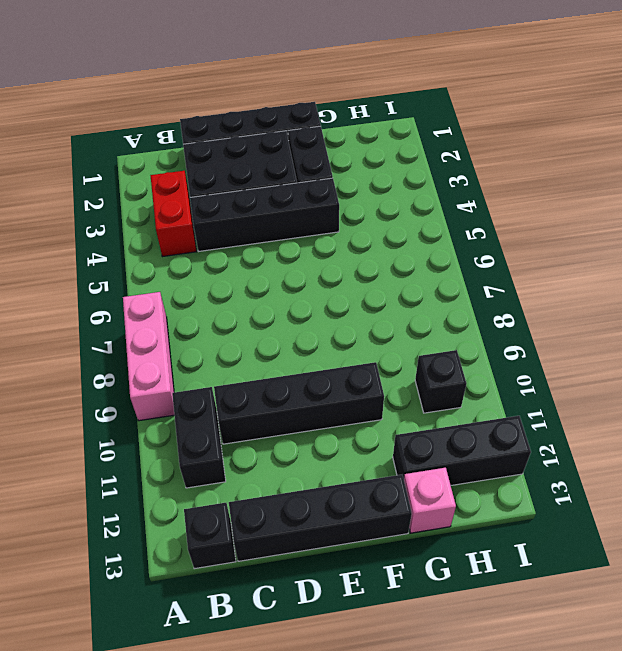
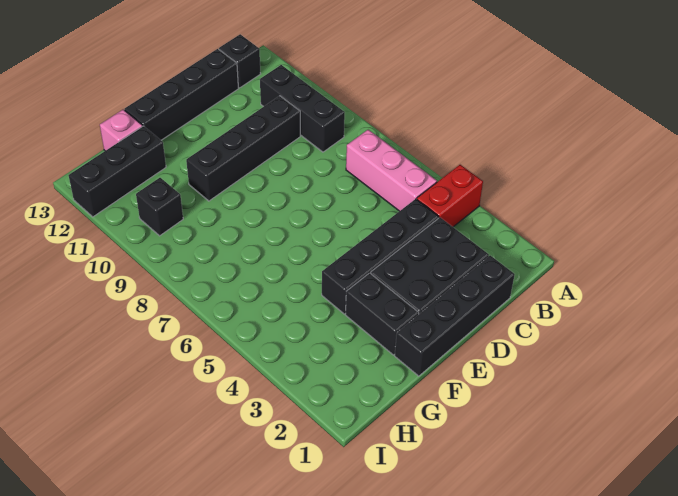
pink 1x3 brick [123,292,174,421] -> pink 1x3 brick moved to [346,130,437,211]
red 1x2 brick [150,171,197,257] -> red 1x2 brick turned to [417,165,483,227]
black 1x2 brick [172,387,226,488] -> black 1x3 brick [260,65,345,152]

